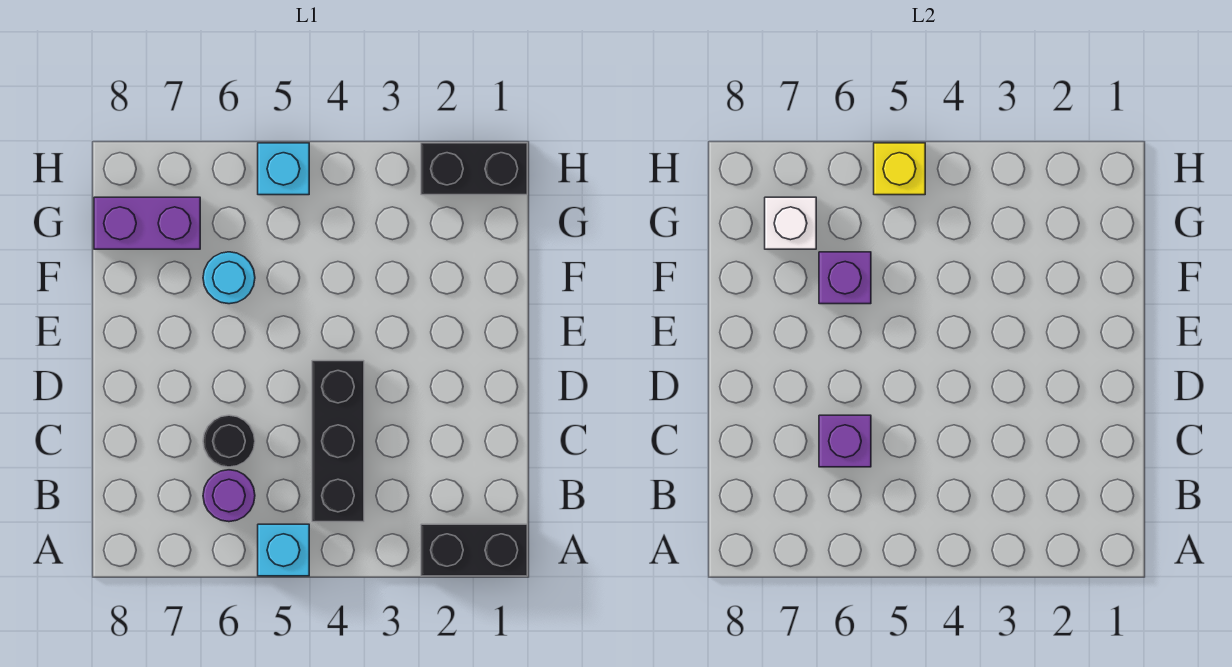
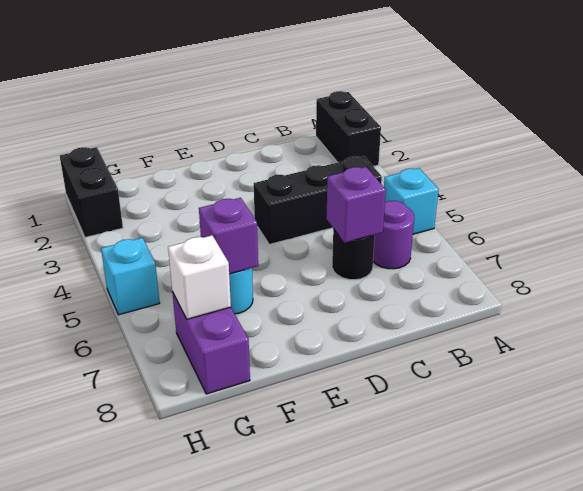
yellow 1x1 brick [874,143,925,195] -> none

